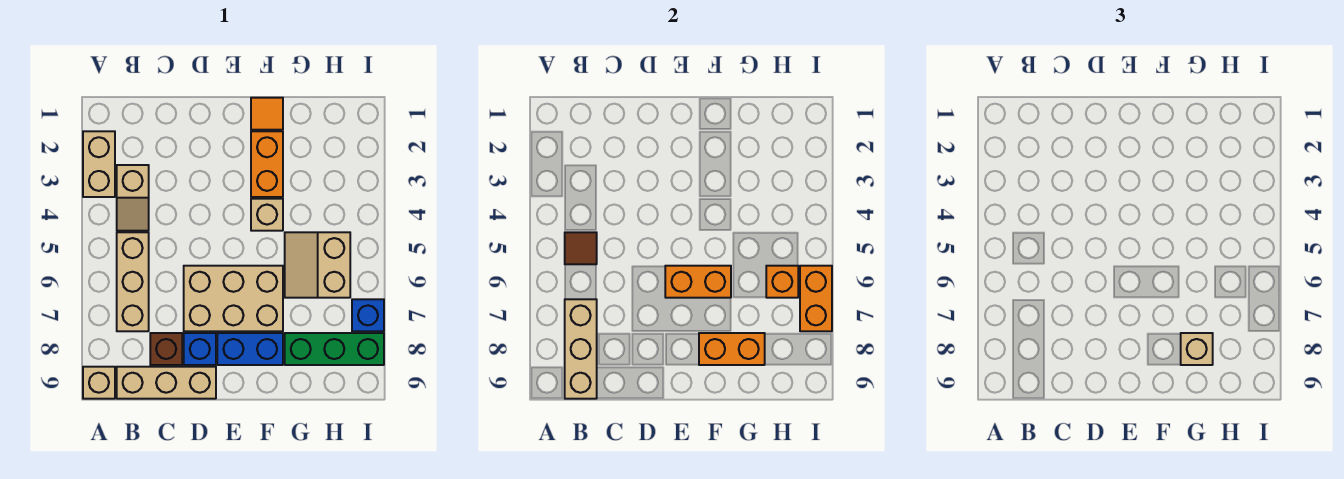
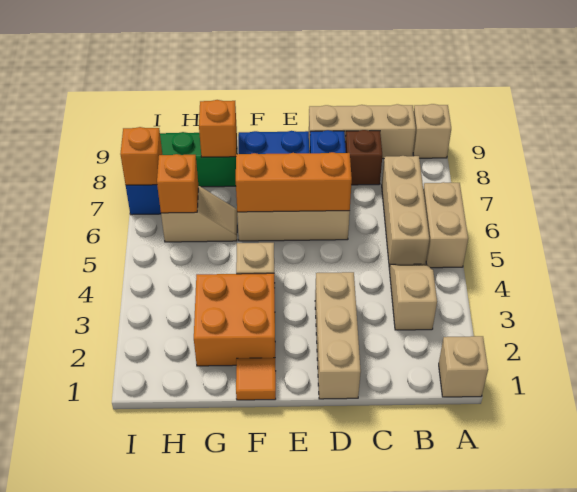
tan 1x2 brick [83,131,115,197] -> tan 1x2 brick moved to [423,182,468,268]
brown 1x1 tile [565,232,597,264] -> none
tan 1x3 brick [565,299,597,399] -> tan 1x3 brick moved to [315,272,361,399]
orange 1x2 brick [665,266,731,298] -> orange 1x3 brick [236,152,352,212]
orange 1x2 brick [251,131,283,197] -> orange 2x2 brick [194,273,275,366]
orange 1x2 brick [699,333,765,365] -> orange 1x1 brick [199,100,237,157]
tan 2x2 slope [285,232,350,298] -> tan 1x2 slope [161,186,237,242]
tan 1x1 brick [1181,333,1213,365] -> tan 1x1 brick moved to [439,336,488,397]
orange 1x2 brick [800,266,832,331] -> orange 1x1 brick [120,127,162,185]

